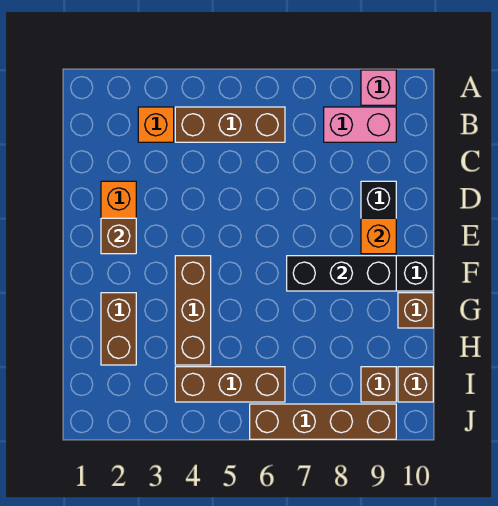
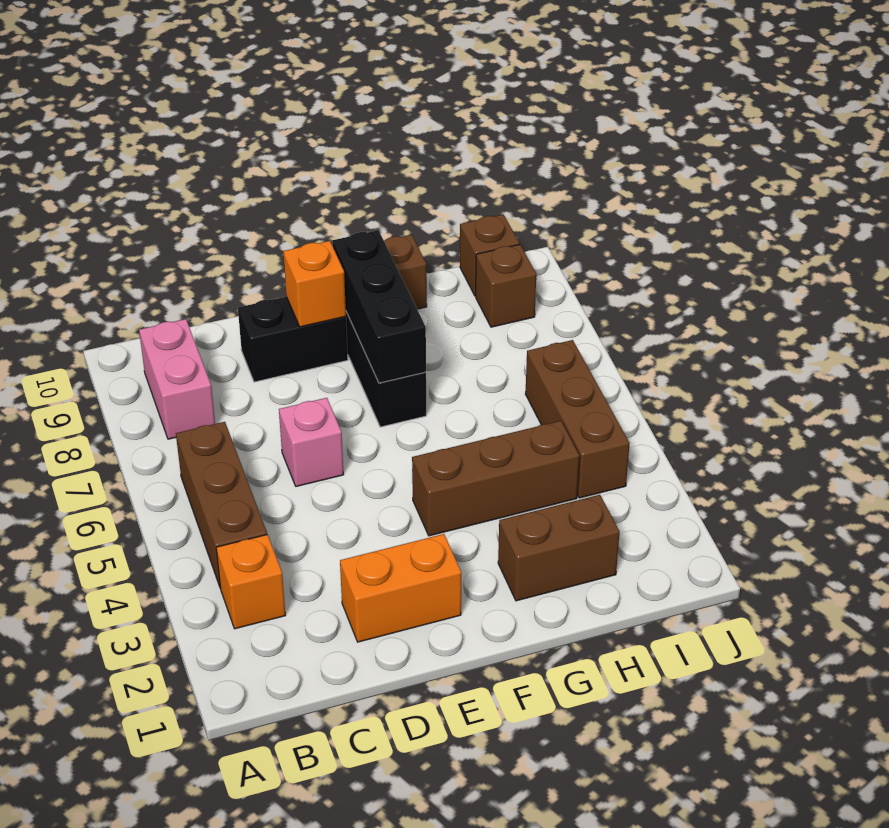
pink 1x1 brick [361,70,396,105] -> pink 1x1 brick moved to [279,398,344,486]
brown 1x1 brick [101,218,136,254] -> none
brown 1x4 brick [250,404,396,439] -> none

